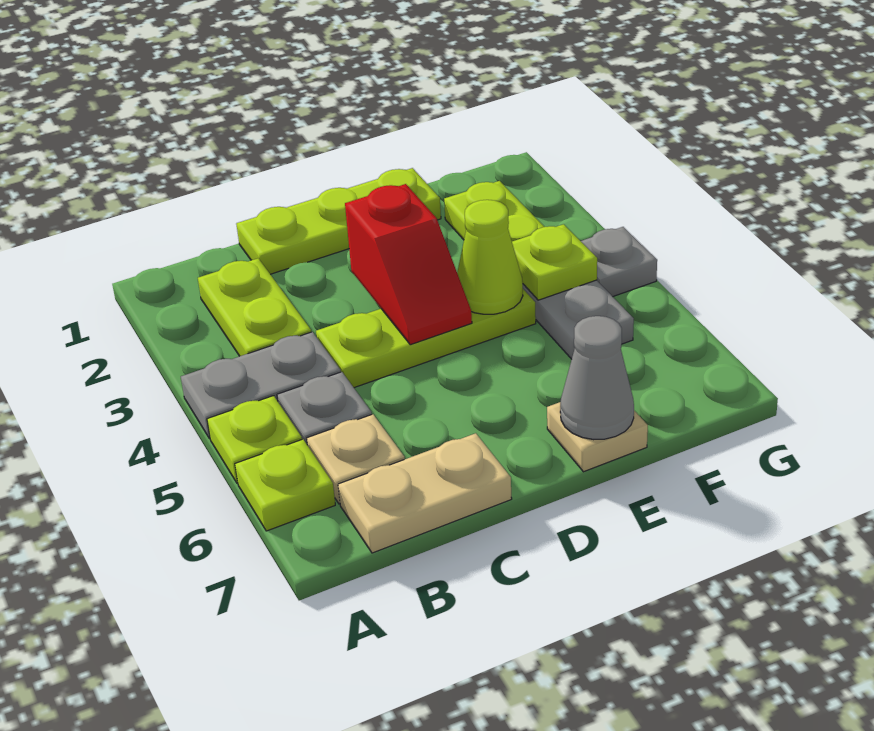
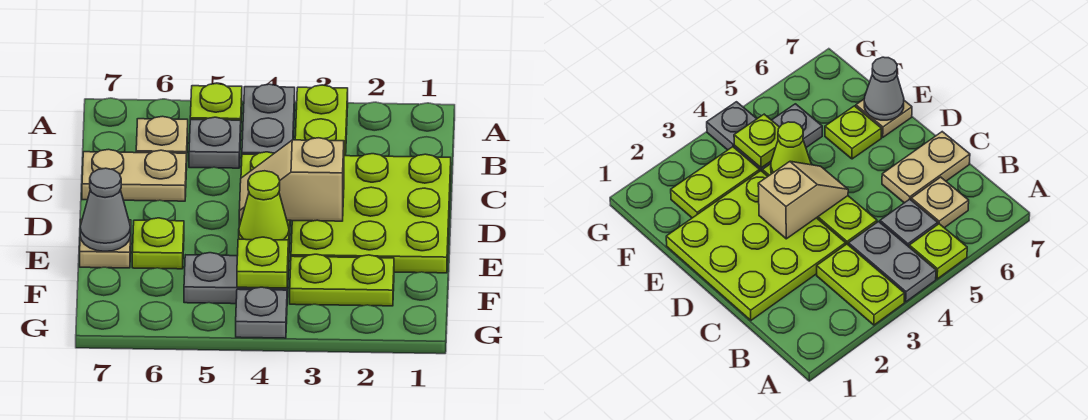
lime 1x1 plate [235,439,335,531] -> lime 1x1 plate moved to [132,218,184,269]
lime 1x2 plate [198,258,311,356] -> lime 1x2 plate turned to [295,85,348,156]
tan 1x2 plate [338,433,512,553] -> tan 1x2 plate turned to [82,149,187,201]
lime 1x3 plate [236,168,441,274] -> lime 3x3 plate [291,154,451,273]
red 1x2 slope [345,184,472,345] -> tan 1x2 slope [239,138,344,221]

